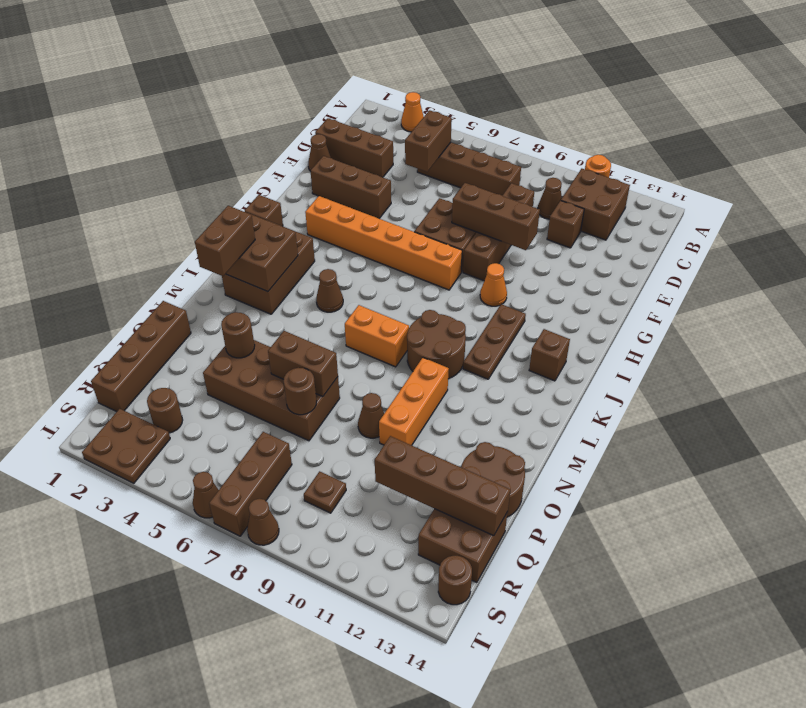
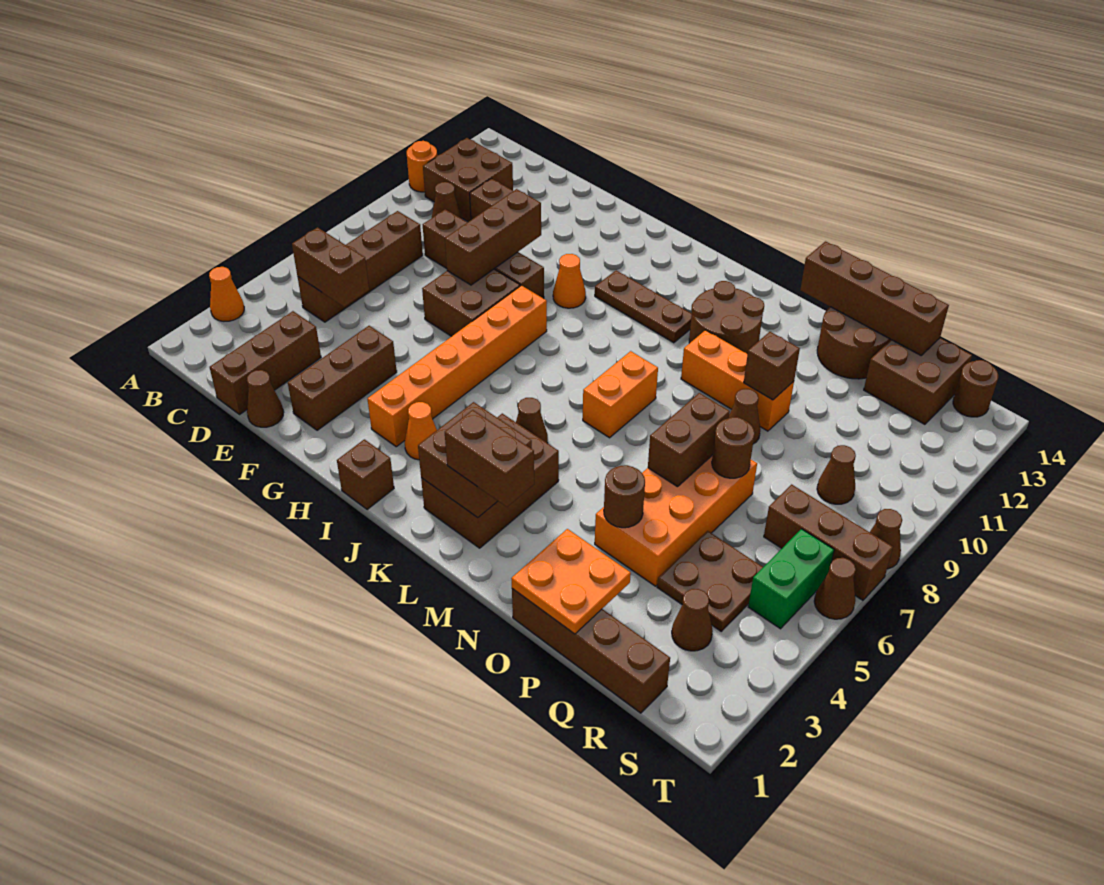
none -> orange 1x1 cone [405,402,437,460]
brown 2x3 brick [222,225,315,314] -> brown 2x3 brick turned to [421,414,559,548]
brown 1x1 brick [529,329,570,381] -> brown 1x1 brick moved to [744,332,800,400]
brown 2x2 round brick [407,310,466,379] -> brown 2x2 round brick moved to [689,281,764,354]
none -> orange 2x2 plate [511,529,631,634]
brown 2x4 brick [203,340,340,441] -> orange 2x4 brick [595,455,757,586]
brown 1x4 brick [375,436,511,536] -> brown 1x4 brick turned to [800,241,949,355]
brown 1x1 round brick [147,388,183,433] -> brown 1x1 cone [672,589,713,651]
brown 1x1 plate [304,471,346,513] -> brown 1x1 cone [817,445,856,504]
brown 2x2 plate [82,409,170,483] -> brown 2x2 plate moved to [657,531,763,631]
none -> green 1x2 brick [748,529,834,629]

